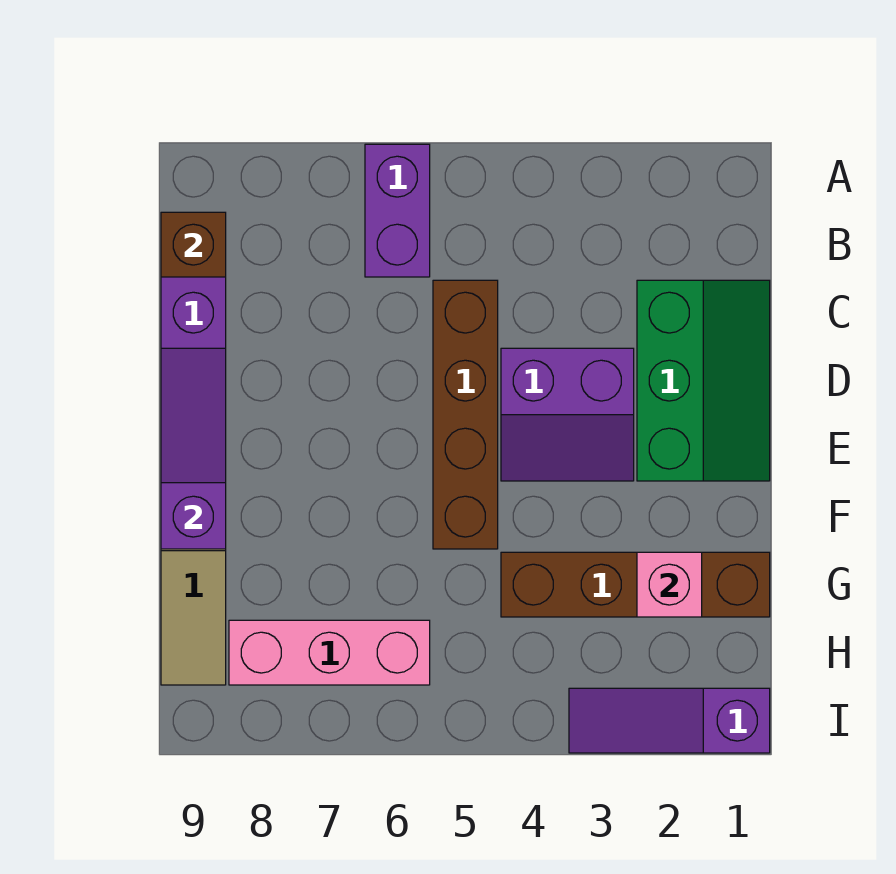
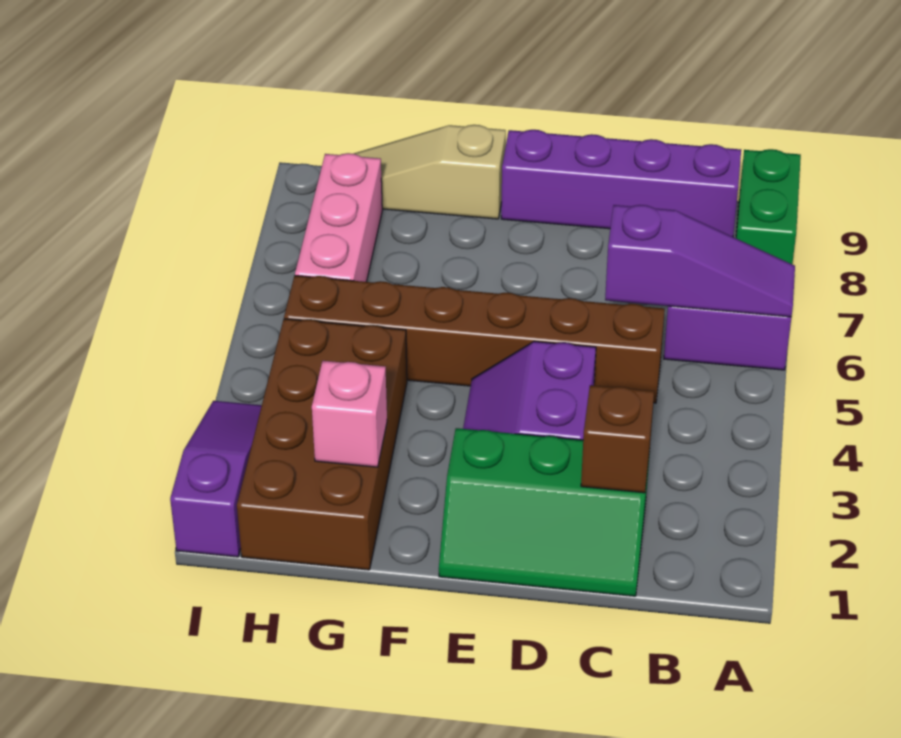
none -> green 1x2 brick [736,149,801,264]
brown 1x1 brick [161,212,226,277] -> brown 1x1 brick moved to [581,385,654,493]
brown 1x4 brick [433,280,498,549] -> brown 1x6 brick [284,276,665,403]
purple 1x3 slope [161,348,226,549] -> purple 1x3 slope moved to [605,205,795,317]
brown 1x4 brick [501,552,770,617] -> brown 2x4 brick [237,319,407,570]

